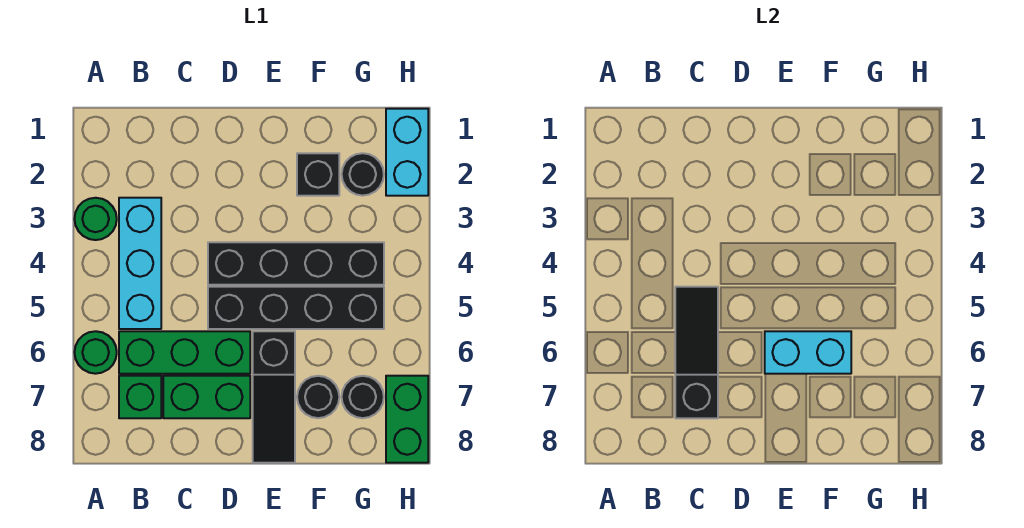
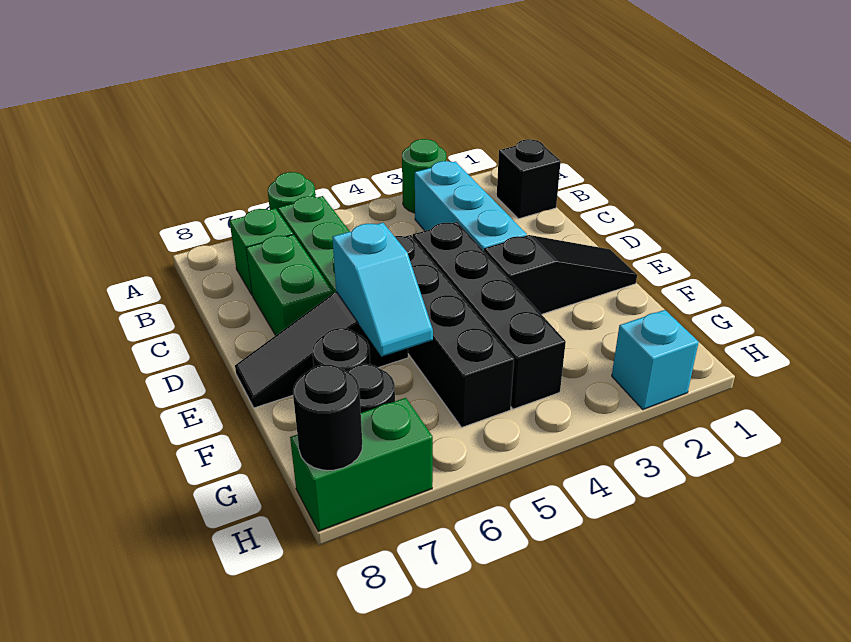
cyan 1x3 brick [119,198,161,329] -> cyan 1x3 brick turned to [415,161,527,251]
black 1x3 slope [675,287,718,418] -> black 1x3 slope moved to [484,235,637,314]
cyan 1x2 brick [765,331,851,374] -> cyan 1x2 slope [332,223,433,357]
black 1x1 brick [297,153,339,196] -> black 1x1 brick moved to [497,139,561,219]
black 1x1 round brick [342,153,384,196] -> black 1x1 round brick moved to [293,364,362,470]
cyan 1x2 brick [386,109,428,196] -> cyan 1x1 brick [612,310,699,410]

